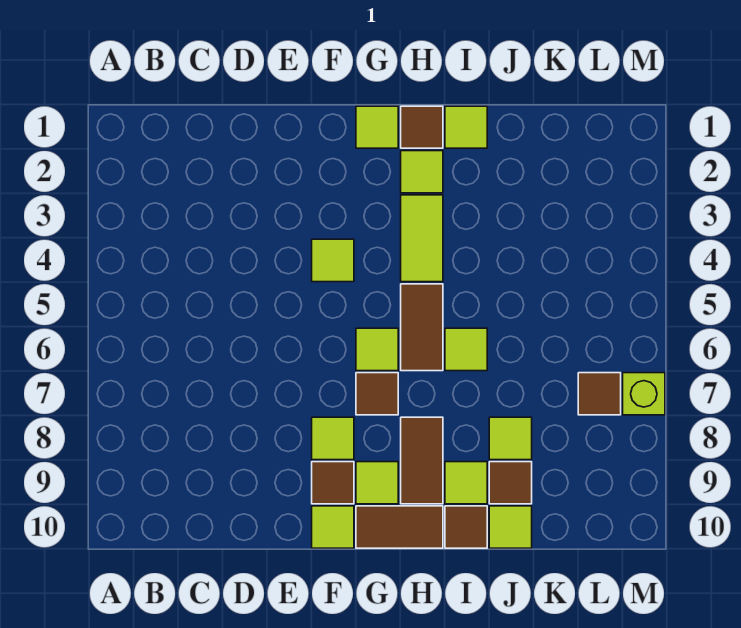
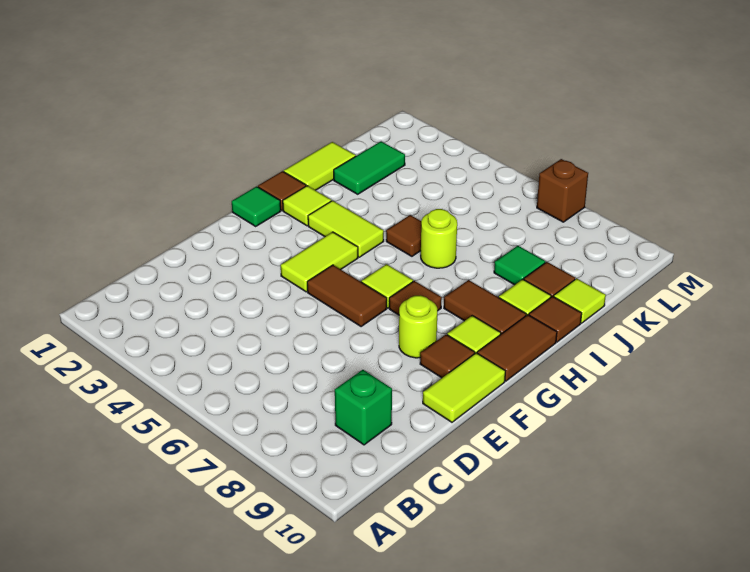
none -> green 1x1 brick [335,370,392,445]
lime 1x1 tile [312,239,354,282] -> lime 1x2 tile [281,232,358,292]
lime 1x1 tile [312,417,354,460] -> lime 1x1 round brick [399,295,437,358]
lime 1x1 tile [312,506,354,548] -> lime 1x2 tile [423,353,505,422]
lime 1x1 tile [356,106,398,148] -> green 1x1 tile [232,186,281,226]
brown 1x2 tile [401,284,443,371] -> brown 1x2 tile moved to [307,265,387,327]
lime 1x1 tile [445,106,487,148] -> lime 1x2 tile [284,142,356,190]
lime 1x1 tile [445,328,487,371] -> lime 1x1 round brick [421,209,457,268]
none -> green 1x2 tile [334,141,405,194]
lime 1x1 tile [489,417,532,460] -> green 1x1 tile [494,246,546,285]
brown 1x1 tile [578,373,621,415] -> brown 1x1 tile moved to [386,215,421,256]
lime 1x1 brick [623,373,665,415] -> brown 1x1 brick [537,159,588,222]

